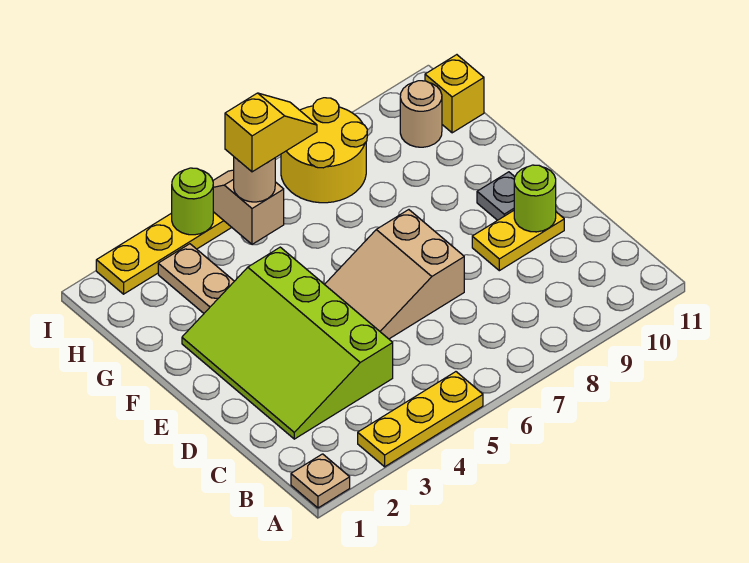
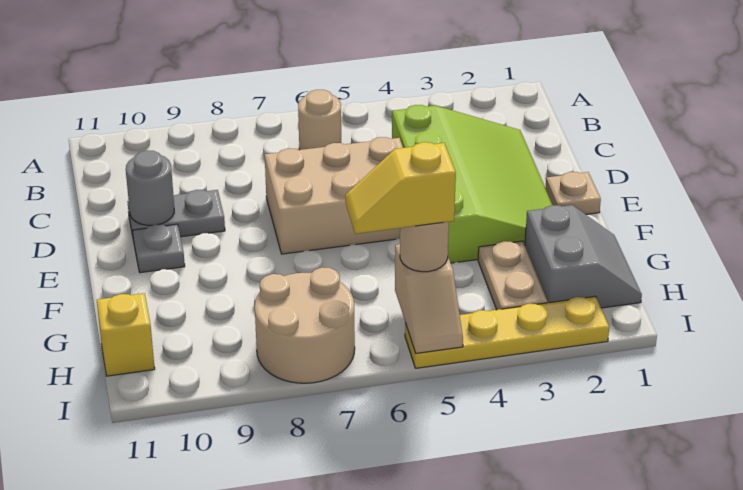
tan 1x1 plate [291,454,350,508] -> tan 1x1 plate moved to [545,172,601,214]
yellow 1x3 plate [358,372,483,467] -> none
tan 2x3 slope [324,210,464,339] -> tan 2x3 brick [265,137,403,254]
yellow 1x2 plate [472,211,564,271] -> grey 1x2 plate [127,190,225,241]
lime 1x1 round brick [514,165,556,232] -> grey 1x1 round brick [126,151,174,225]
none -> grey 2x2 slope [525,205,642,308]
yellow 2x2 round brick [281,98,367,203] -> tan 2x2 round brick [255,267,355,383]
tan 1x1 round brick [400,81,442,147] -> tan 1x1 round brick moved to [298,90,341,150]
lime 1x1 round brick [172,168,213,235] -> none

